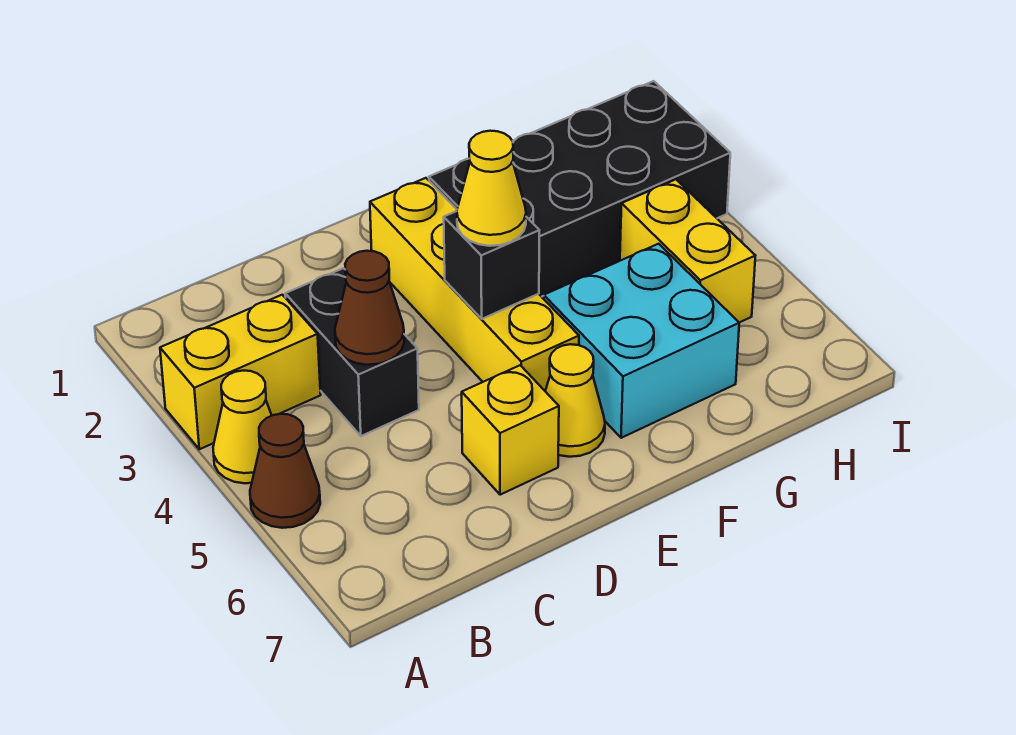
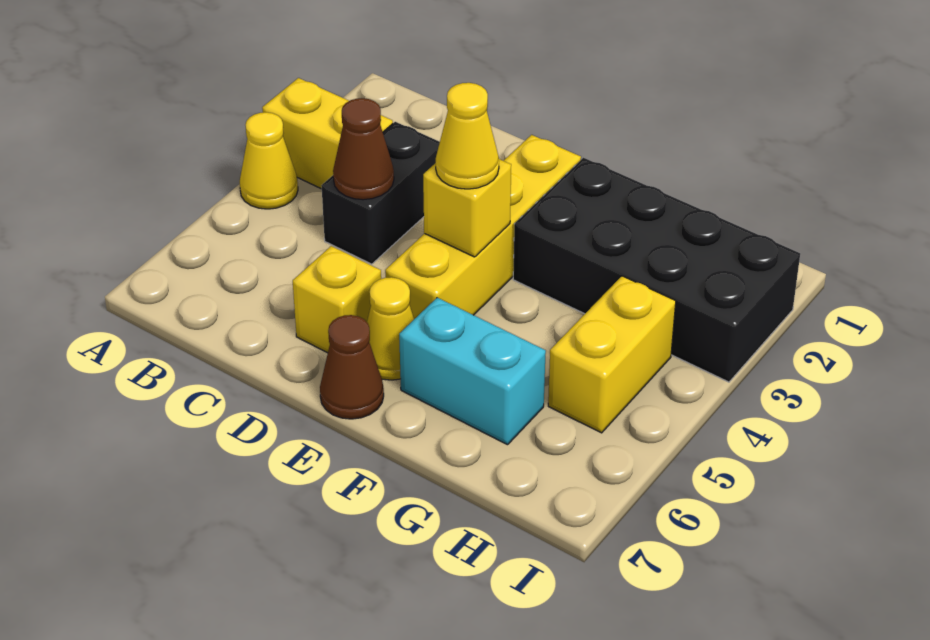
brown 1x1 cone [250,414,320,528] -> brown 1x1 cone moved to [320,315,384,419]
black 1x1 brick [444,211,539,319] -> yellow 1x1 brick [423,159,511,257]
cyan 2x2 brick [544,244,739,438] -> cyan 1x2 brick [399,298,546,445]

